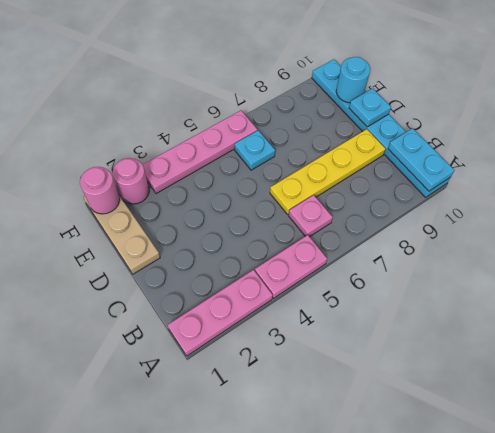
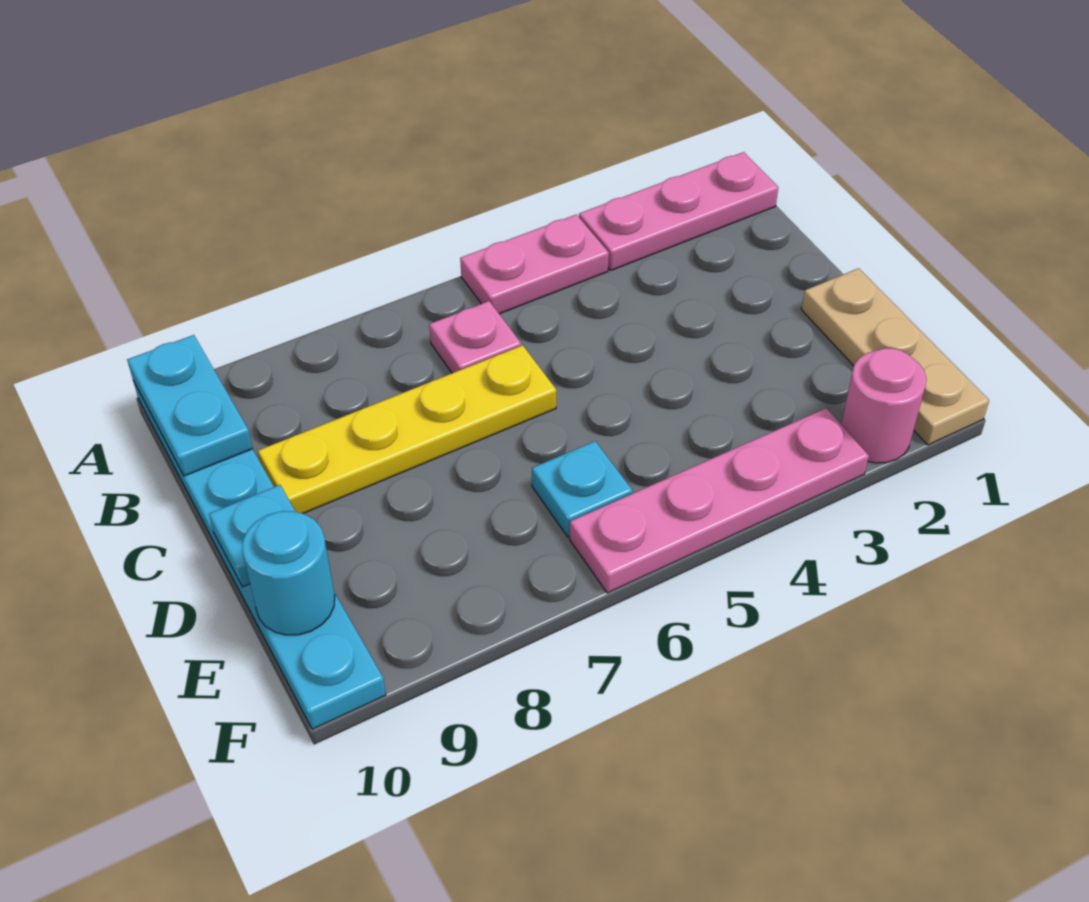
pink 1x1 round brick [80,167,120,214] -> none

